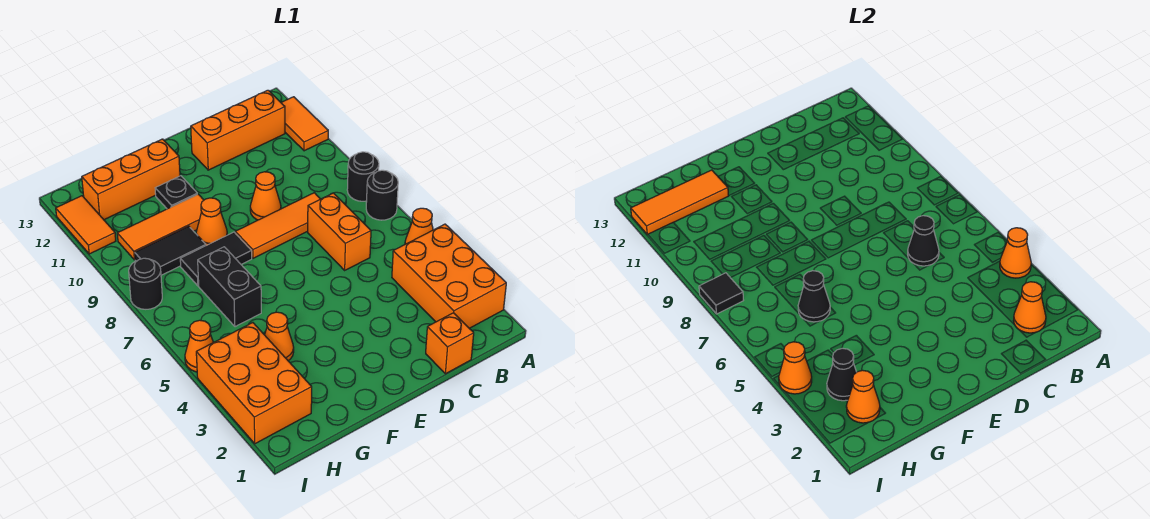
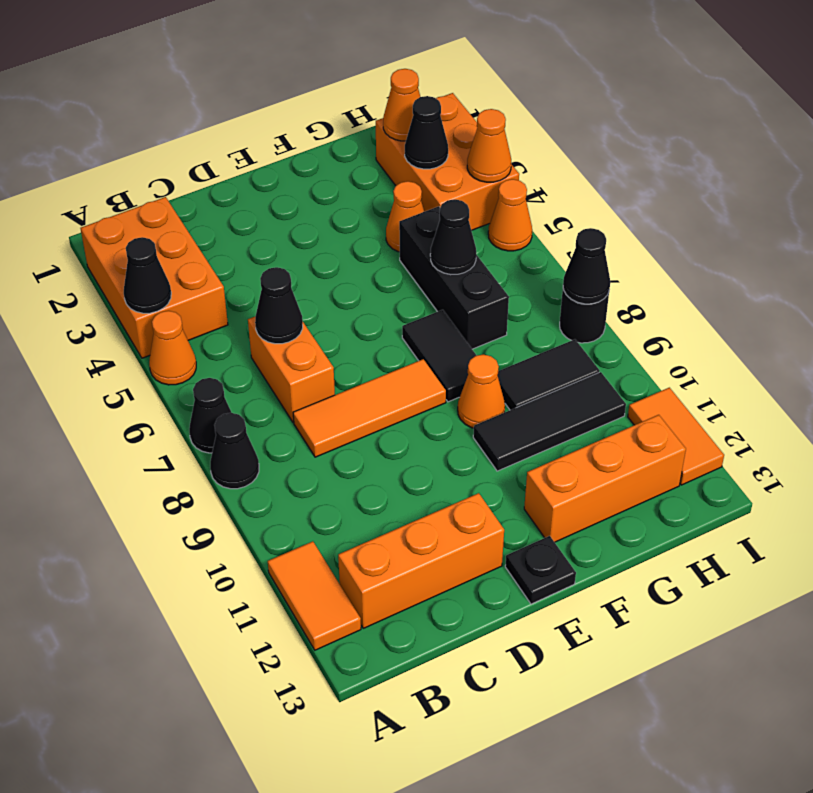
orange 1x1 cone [1000,228,1031,278] -> black 1x1 cone [124,237,171,313]
black 1x1 round brick [366,170,398,220] -> black 1x1 cone [189,378,231,453]
black 1x1 round brick [347,152,379,201] -> black 1x1 cone [210,413,259,489]
orange 1x1 cone [1013,282,1046,333] -> none
orange 1x1 brick [426,313,474,374] -> none
orange 1x1 cone [250,172,281,220] -> none
black 1x2 tile [180,232,252,286] -> black 1x2 tile turned to [402,310,477,402]
orange 1x3 tile [117,194,204,260] -> black 1x3 tile [473,372,626,471]
black 1x1 plate [155,176,197,209] -> black 1x1 plate moved to [505,536,576,604]
black 1x2 brick [198,247,261,327] -> black 1x3 brick [399,206,509,349]
orange 1x3 tile [631,170,729,235] -> none
black 1x1 tile [699,273,744,314] -> black 1x1 cone [563,228,610,304]

